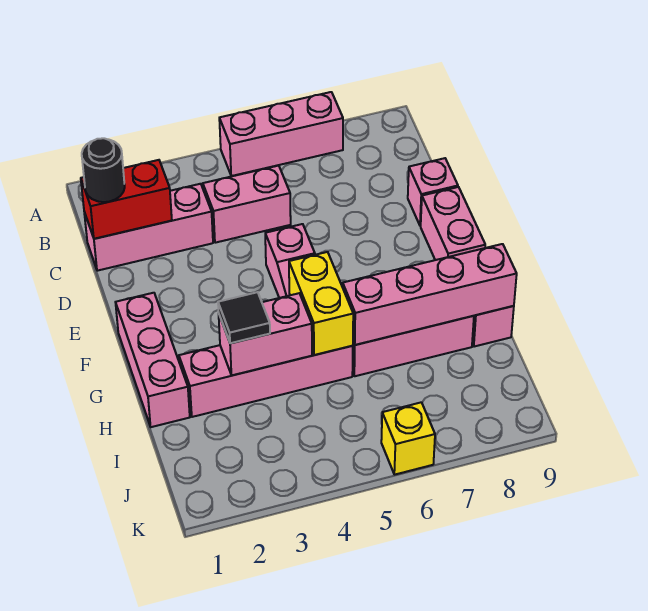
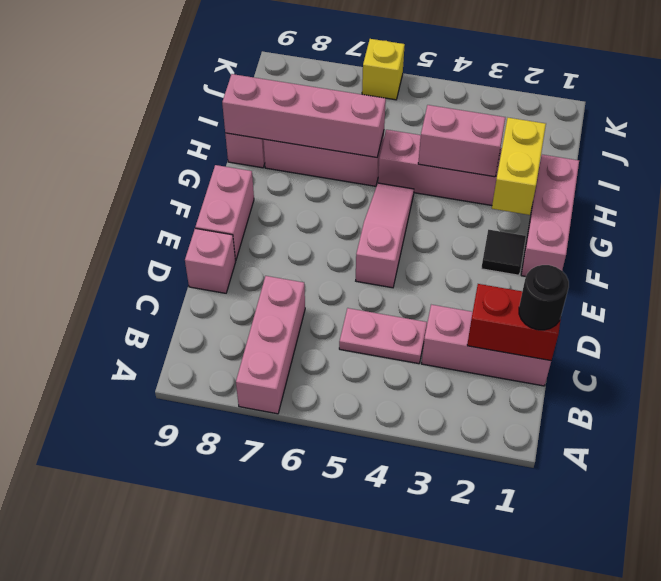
pink 1x3 brick [219,92,343,176] -> pink 1x3 brick turned to [236,276,305,414]
pink 1x2 brick [203,166,291,243] -> pink 1x2 plate [339,308,427,364]
yellow 1x2 brick [289,252,353,355] -> yellow 1x2 brick moved to [492,118,546,215]
black 1x1 tile [218,292,270,343] -> black 1x1 tile moved to [481,230,526,275]

